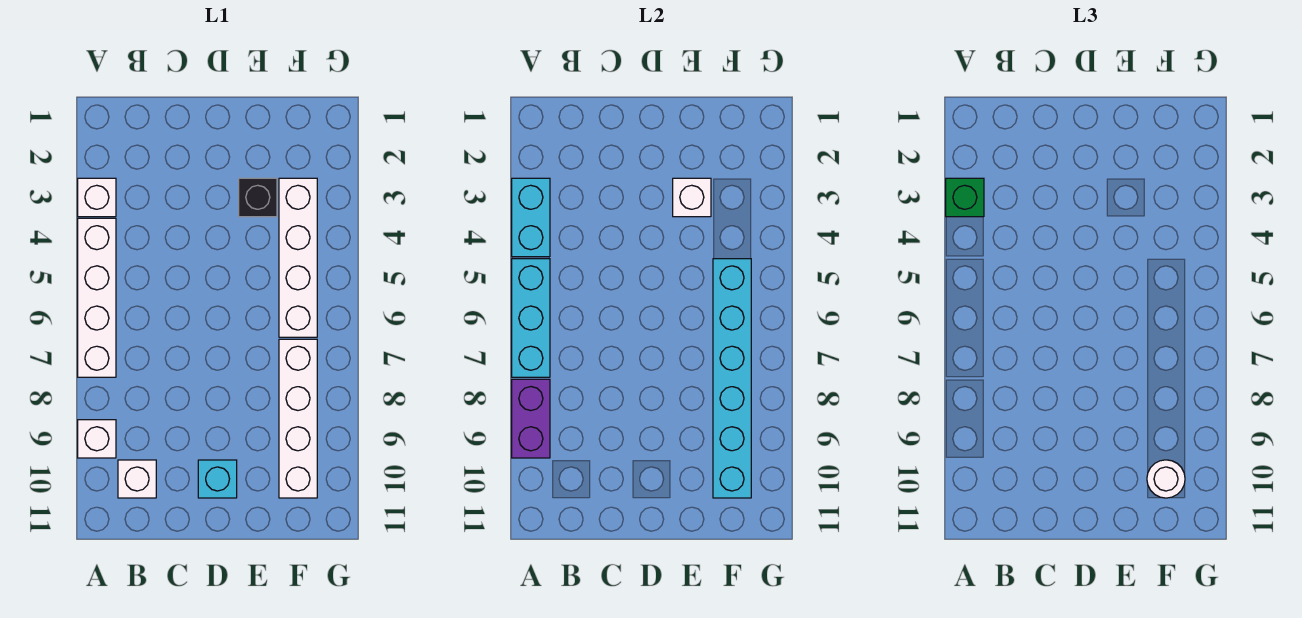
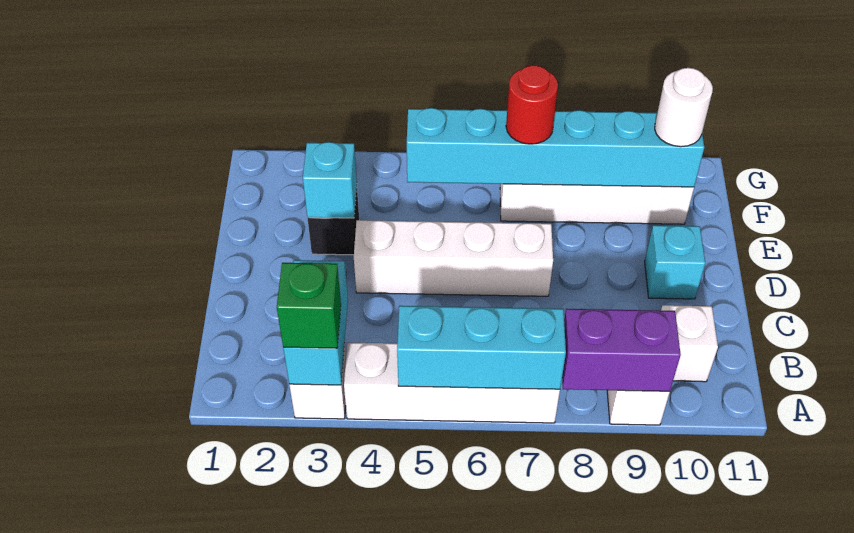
cyan 1x2 brick [512,178,550,257] -> cyan 1x2 brick turned to [283,260,348,385]
white 1x1 brick [673,178,711,217] -> cyan 1x1 brick [303,142,357,218]
white 1x4 brick [279,178,317,337] -> white 1x4 brick moved to [354,220,553,296]
none -> red 1x1 round brick [506,65,558,144]

